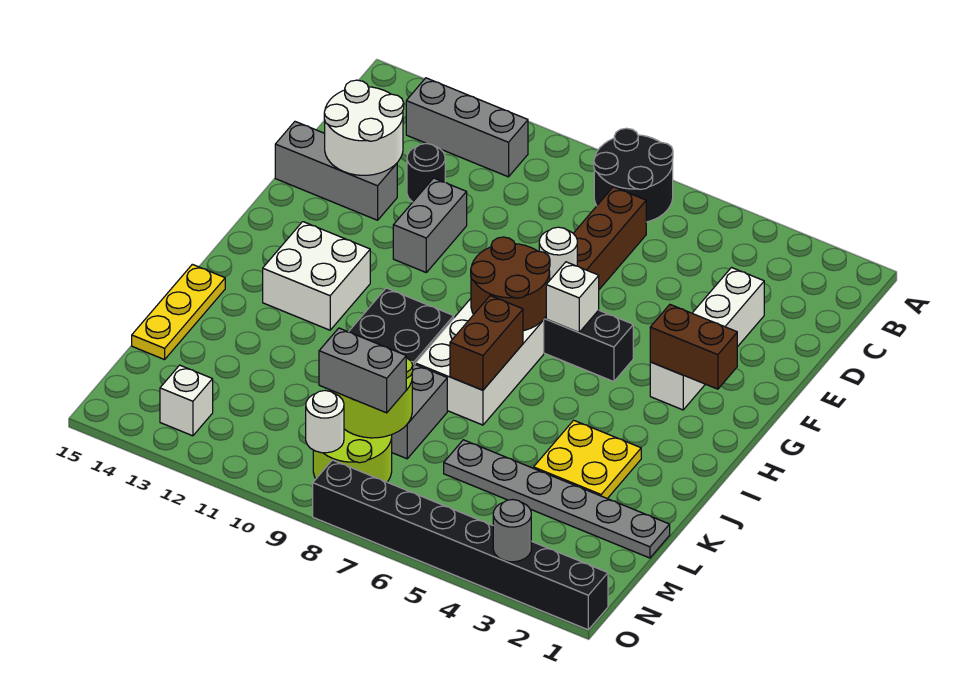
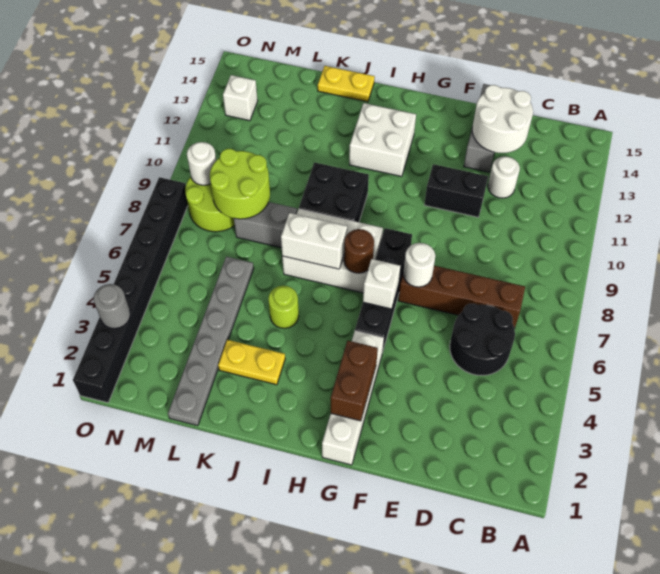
black 2x2 round brick [594,128,673,222] -> black 2x2 round brick moved to [450,304,515,375]
grey 1x3 brick [406,78,528,177] -> none
white 1x4 brick [650,268,764,410] -> white 1x4 brick turned to [322,331,384,465]
black 1x1 round brick [407,143,445,202] -> white 1x1 round brick [488,156,520,198]
grey 1x2 brick [393,178,467,272] -> black 1x2 brick [424,164,488,217]
brown 2x2 round brick [471,237,550,331] -> brown 1x1 round brick [344,229,374,273]
brown 1x2 brick [450,296,523,390] -> white 1x2 brick [281,213,347,269]
yellow 2x2 plate [534,420,641,499] -> yellow 1x2 plate [218,340,285,385]
none -> lime 1x1 round brick [268,286,299,328]
yellow 1x3 plate [132,264,225,360] -> yellow 1x2 plate [318,66,375,102]
grey 1x2 brick [319,328,406,413] -> none

